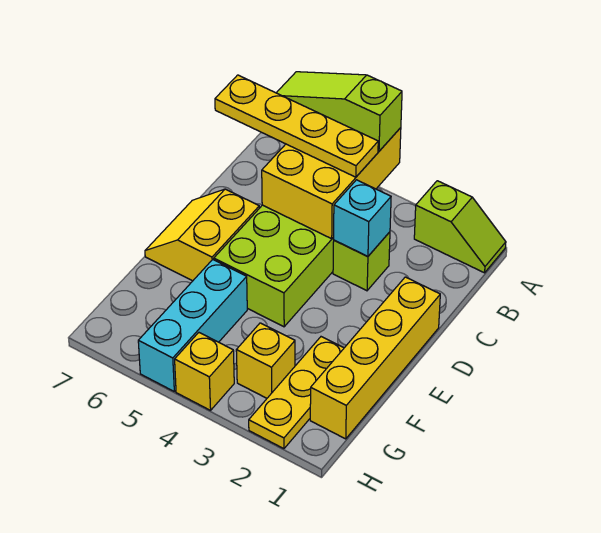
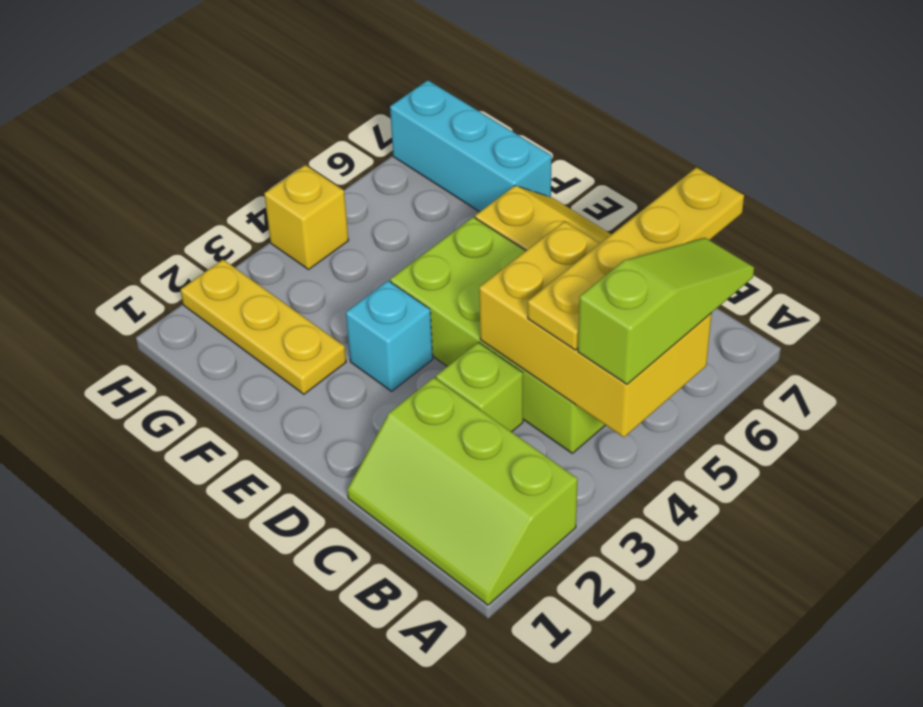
lime 1x2 slope [414,181,506,273] -> lime 2x3 slope [347,378,578,605]
cyan 1x1 brick [334,180,391,256] -> cyan 1x1 brick moved to [346,281,433,391]
yellow 1x4 brick [310,277,440,439] -> none
cyan 1x3 brick [138,259,247,391] -> cyan 1x3 brick moved to [390,80,552,212]
yellow 1x1 brick [236,323,295,398] -> none

